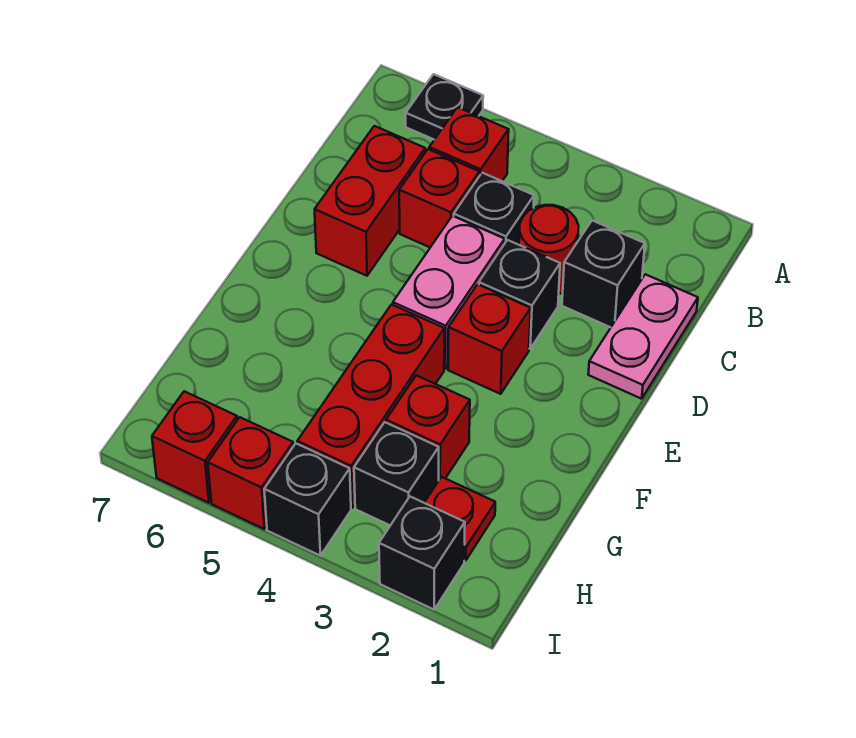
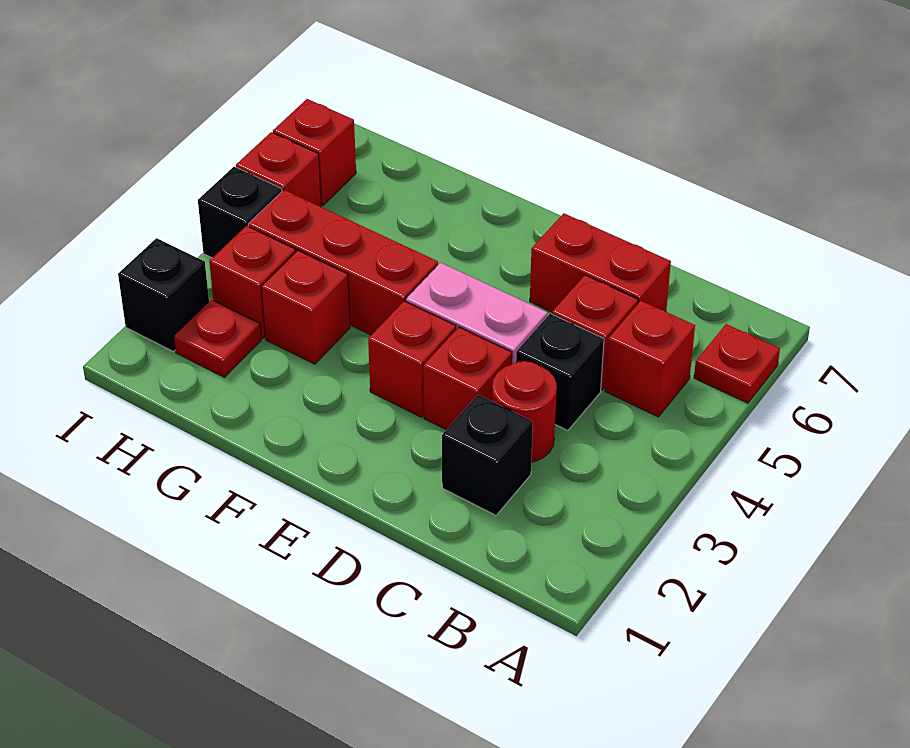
black 1x1 plate [406,74,483,140] -> red 1x1 plate [694,324,780,403]
pink 1x2 plate [588,274,698,399] -> none
black 1x1 brick [479,240,560,349] -> red 1x1 brick [423,327,512,430]
black 1x1 brick [354,422,439,525] -> red 1x1 brick [209,226,295,338]

